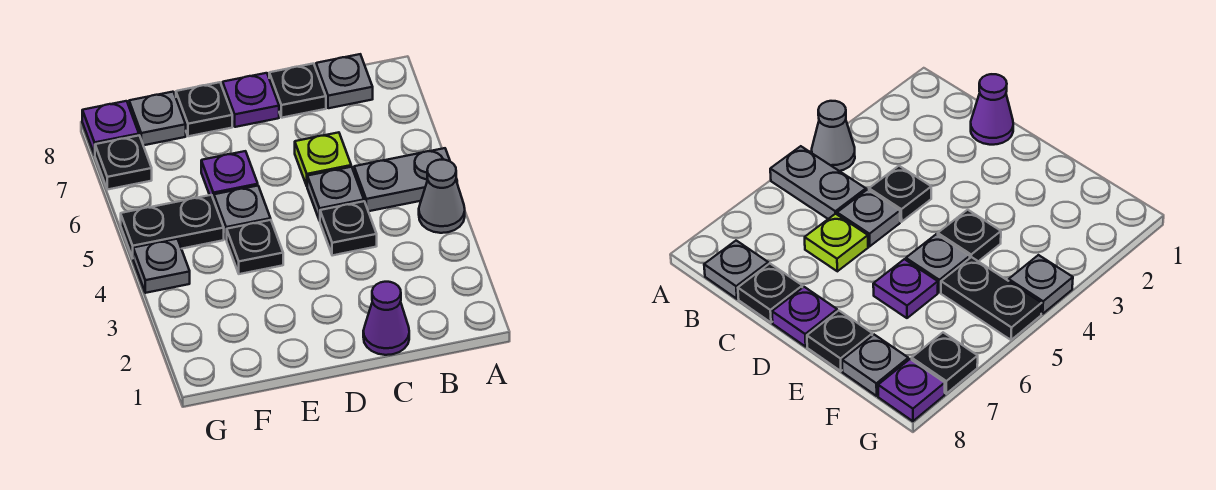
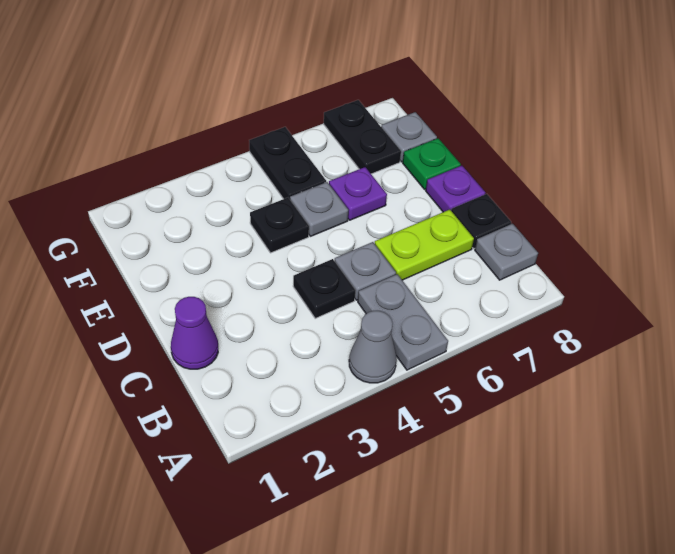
lime 1x1 plate [295,132,351,186] -> lime 1x2 plate [375,210,474,280]
black 1x1 plate [176,82,232,136] -> green 1x1 plate [403,138,461,189]
grey 1x1 plate [133,239,190,293] -> none
black 1x1 plate [95,136,152,190] -> black 1x2 plate [324,100,401,174]
purple 1x1 plate [82,101,139,155] -> none

